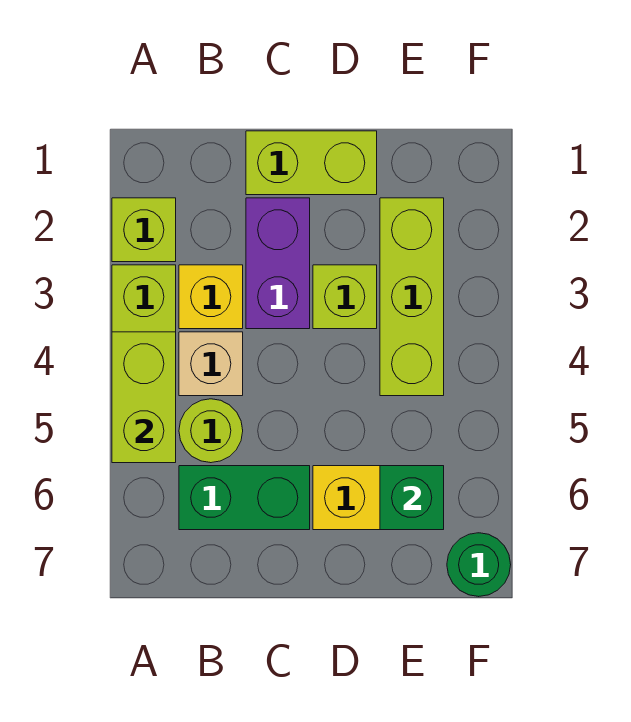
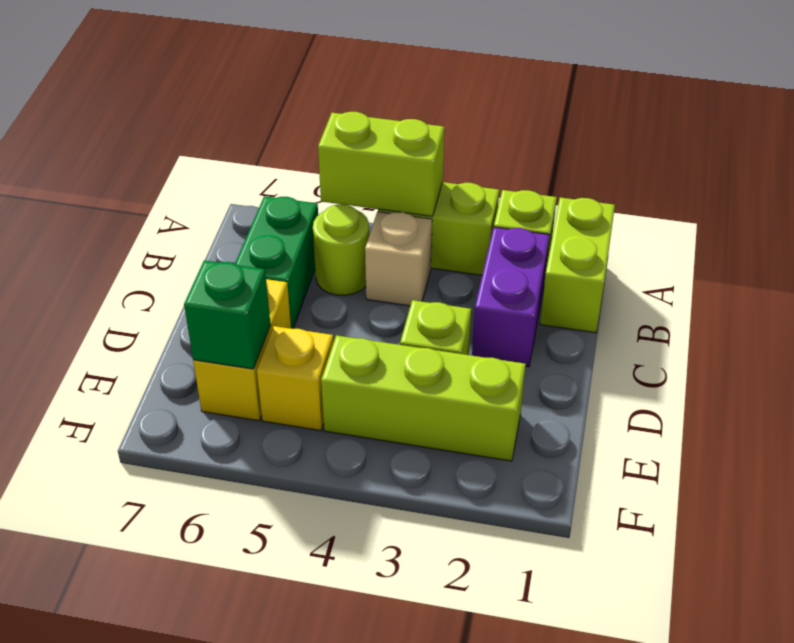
yellow 1x1 brick [179,265,243,329] -> yellow 1x1 brick moved to [257,326,333,431]
lime 1x2 brick [246,131,377,195] -> lime 1x2 brick moved to [540,197,615,333]
purple 1x2 brick [246,198,310,329] -> purple 1x2 brick turned to [472,227,550,367]
green 1x1 round brick [447,533,511,597] -> none

